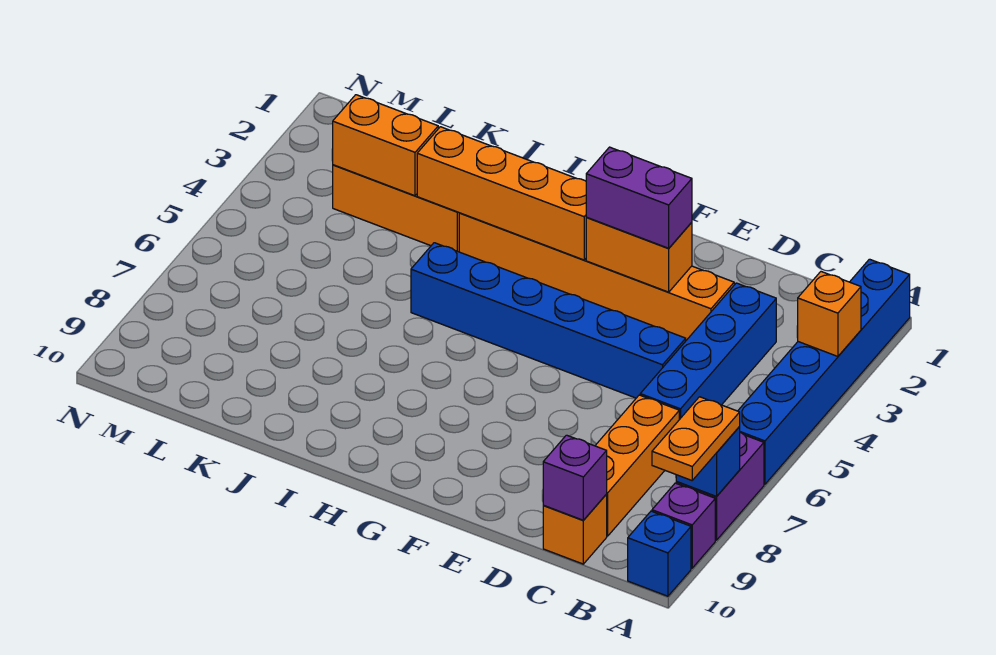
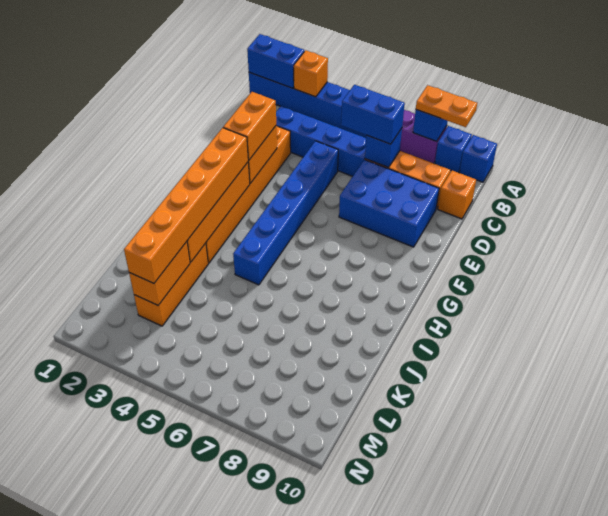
none -> blue 1x2 brick [247,34,304,88]
purple 1x1 brick [652,483,715,568] -> blue 1x1 brick [435,126,472,172]
none -> blue 1x2 brick [341,85,405,144]
none -> blue 1x1 brick [365,128,402,167]
purple 1x1 brick [543,435,607,520] -> none
none -> blue 2x3 brick [339,160,439,247]
purple 1x2 brick [586,147,692,248] -> orange 1x2 brick [223,92,276,160]
none -> orange 1x6 brick [124,128,248,283]

